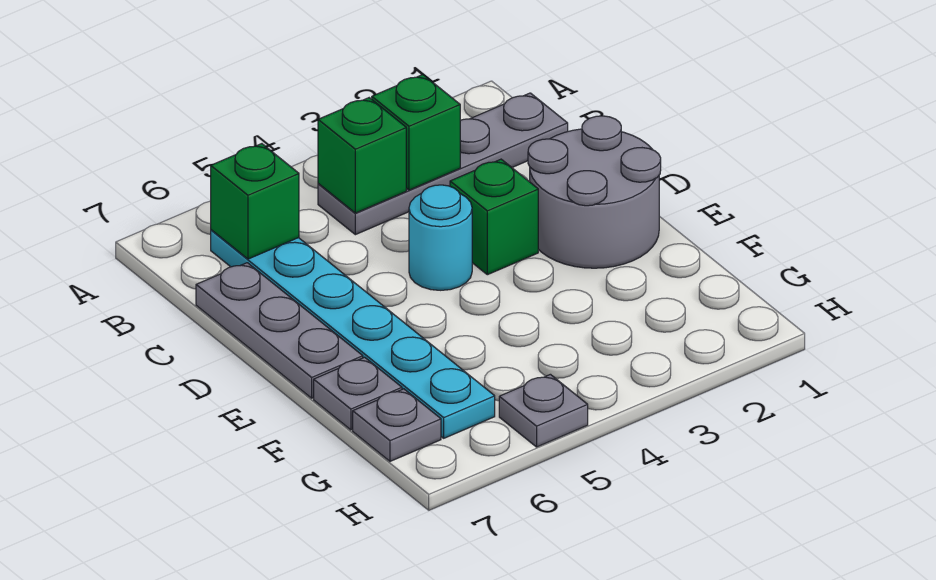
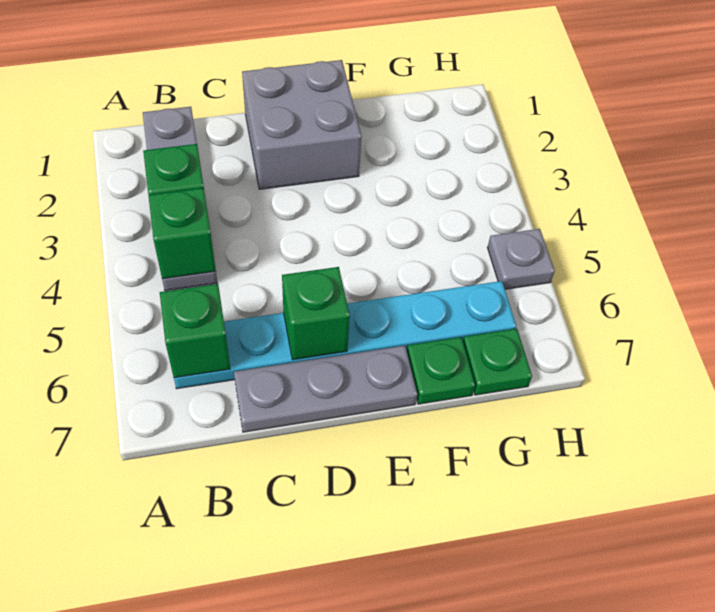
grey 2x2 round brick [528,116,661,268] -> grey 2x2 brick [242,60,361,189]
green 1x1 brick [450,159,538,275] -> green 1x1 brick moved to [282,267,350,360]
cyan 1x1 round brick [409,185,472,290] -> none
grey 1x1 plate [314,357,402,430] -> green 1x1 plate [407,337,475,404]
grey 1x1 plate [353,389,441,461] -> green 1x1 plate [463,329,532,395]

